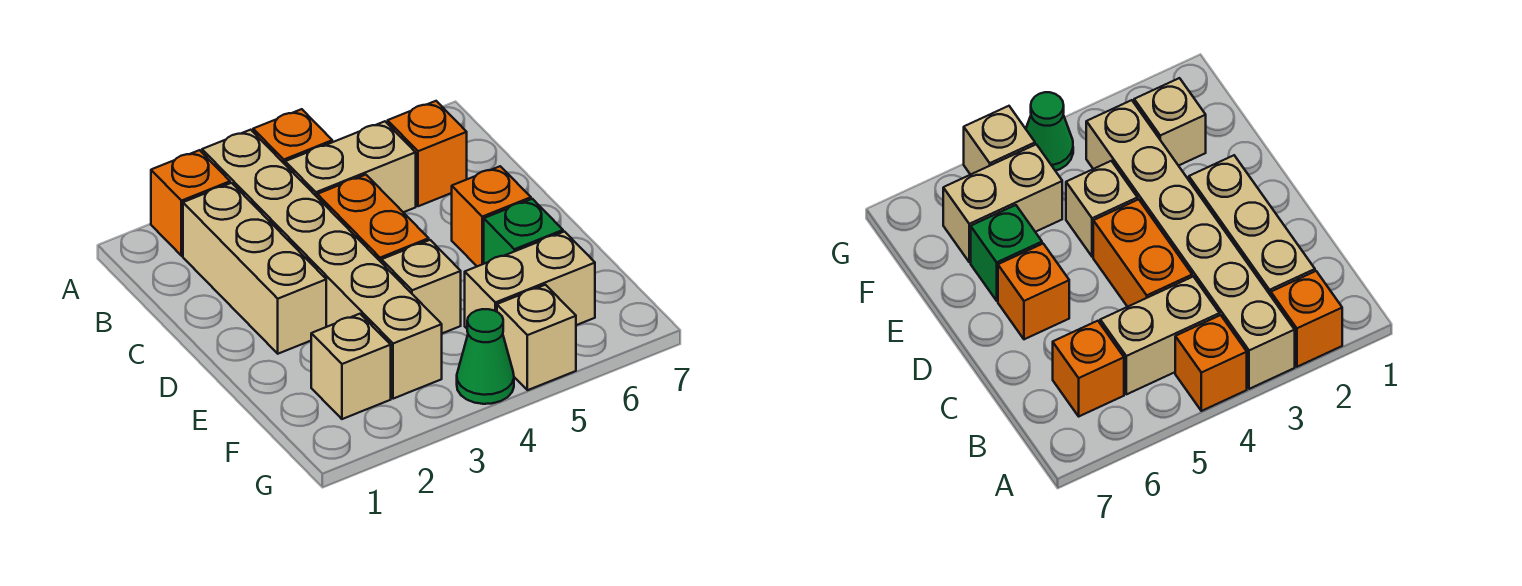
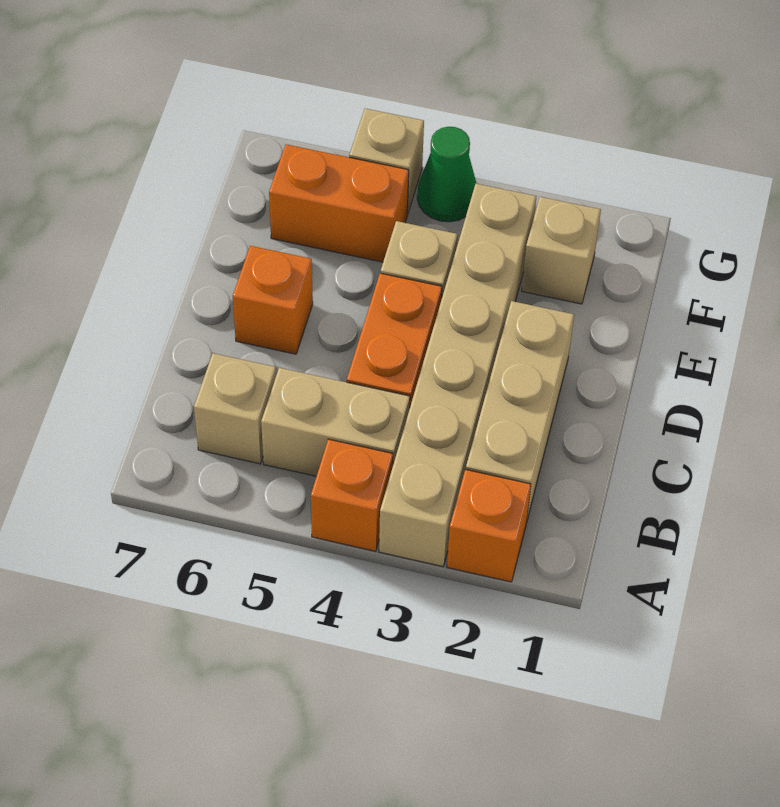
orange 1x1 brick [388,101,467,206] -> tan 1x1 brick [194,353,276,464]
green 1x1 brick [484,199,563,264] -> none
tan 1x2 brick [465,232,595,328] -> orange 1x2 brick [269,144,409,262]

